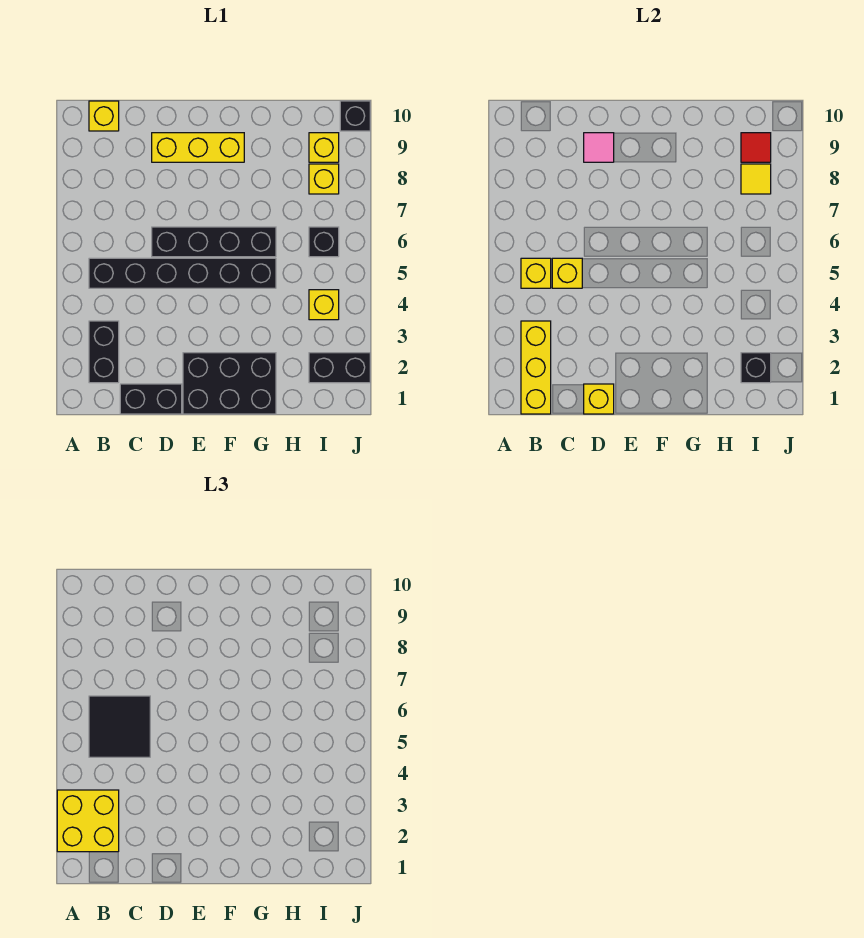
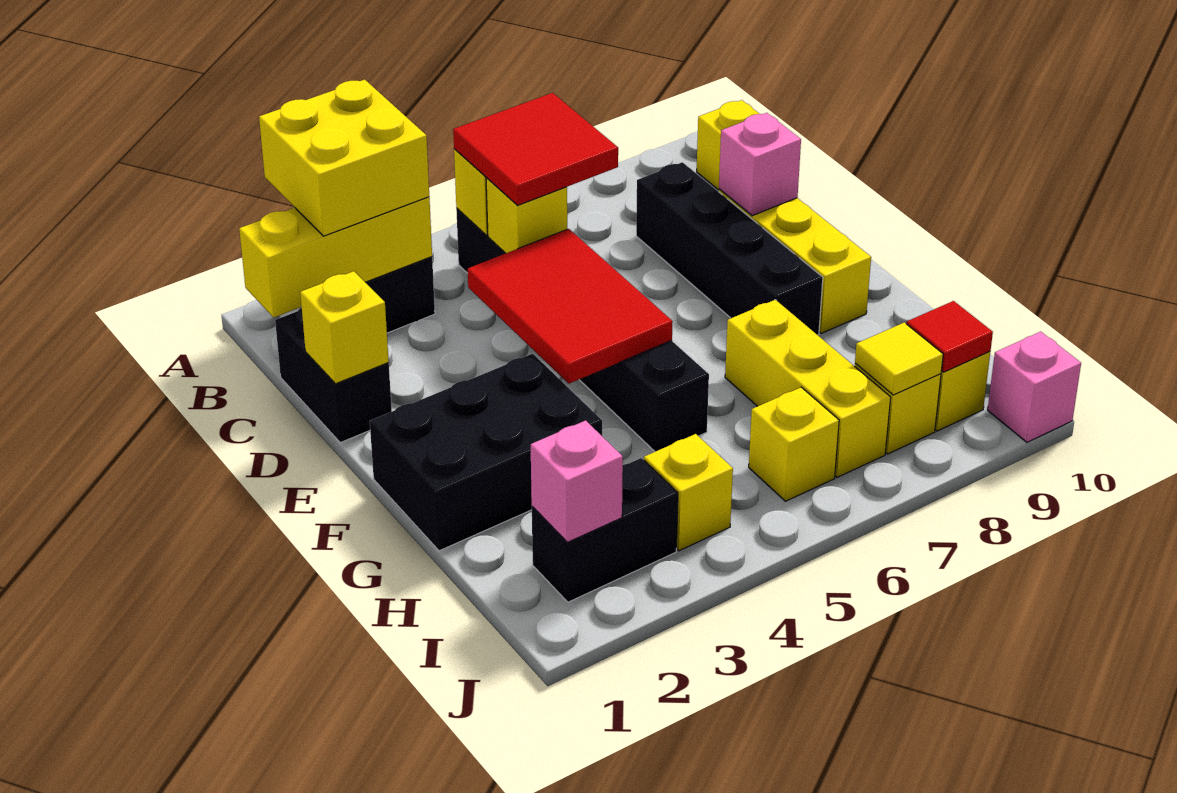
black 2x2 tile [89,696,150,757] -> red 2x2 tile [453,93,618,205]
none -> red 2x3 tile [468,229,673,384]
black 1x4 brick [152,227,276,257] -> black 1x4 brick moved to [636,162,823,335]
pink 1x1 tile [584,133,614,162] -> pink 1x1 brick [719,113,801,216]
black 2x3 brick [183,353,276,414] -> black 2x3 brick turned to [370,354,602,551]
none -> yellow 1x3 brick [725,300,891,477]
black 1x2 brick [309,353,370,383] -> black 1x2 brick turned to [532,458,678,602]
black 1x1 brick [741,353,771,383] -> pink 1x1 brick [531,421,623,542]
black 1x1 brick [309,227,339,257] -> yellow 1x1 brick [749,387,839,501]
black 1x1 brick [340,101,370,131] -> pink 1x1 brick [988,332,1081,442]

